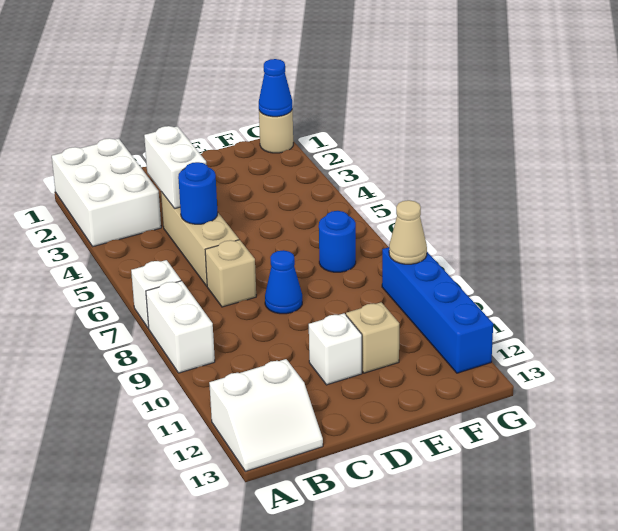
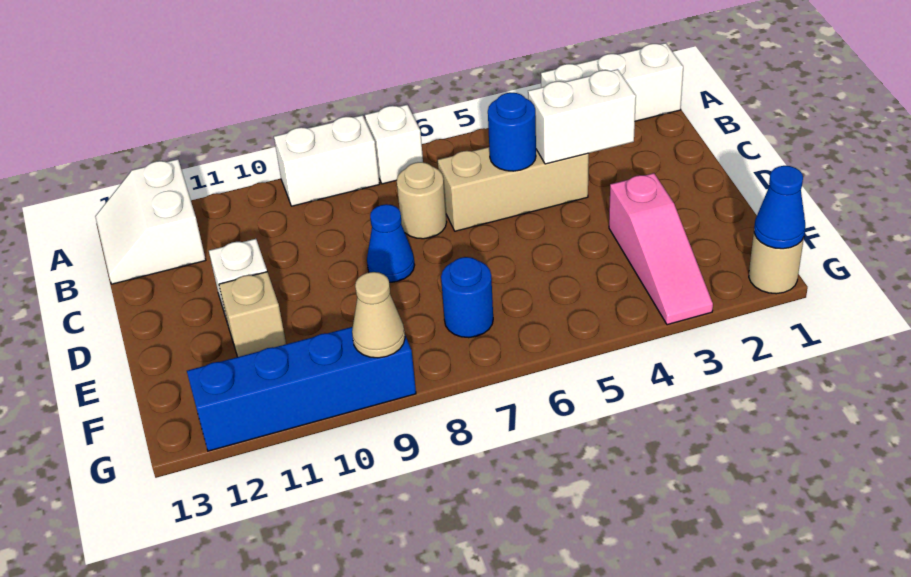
white 2x3 brick [52,138,161,246] -> white 1x3 brick [541,43,683,121]
tan 1x1 brick [205,240,256,307] -> tan 1x1 round brick [397,162,447,239]
none -> pink 1x3 slope [609,173,713,325]

